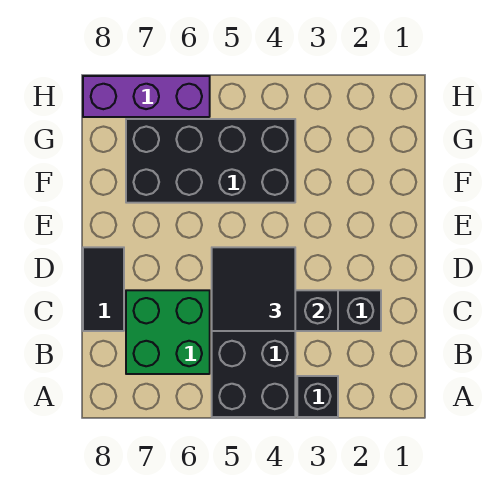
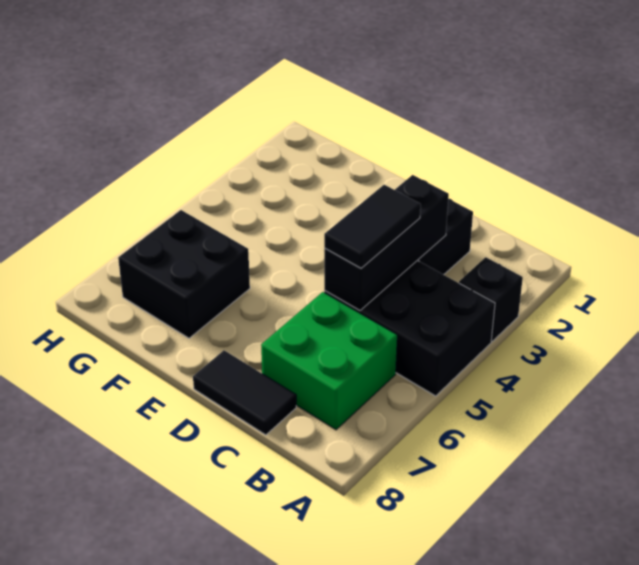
black 2x2 tile [212,247,295,331] -> black 1x2 tile [324,185,421,268]
black 2x4 brick [126,119,295,203] -> black 2x2 brick [118,210,250,338]
purple 1x3 brick [83,76,210,117] -> none

